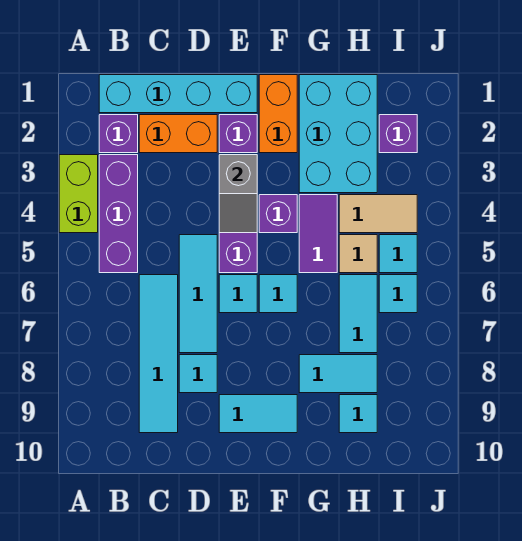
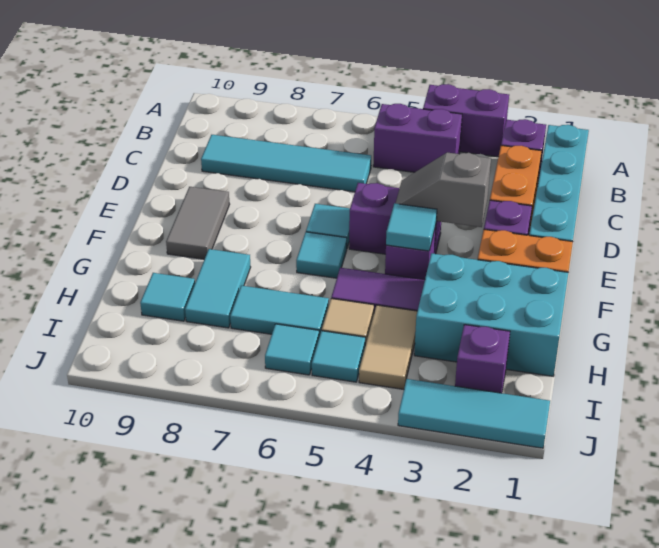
lime 1x2 brick [59,155,98,233] -> purple 1x2 brick [423,84,509,157]
purple 1x3 brick [99,155,138,273] -> purple 1x2 brick [373,104,462,172]
cyan 1x3 tile [179,235,217,353] -> cyan 1x3 tile moved to [398,379,550,448]
cyan 1x1 tile [179,355,217,393] -> cyan 1x1 tile moved to [386,203,437,251]
cyan 1x2 tile [219,395,297,433] -> grey 1x2 tile [166,187,230,259]

